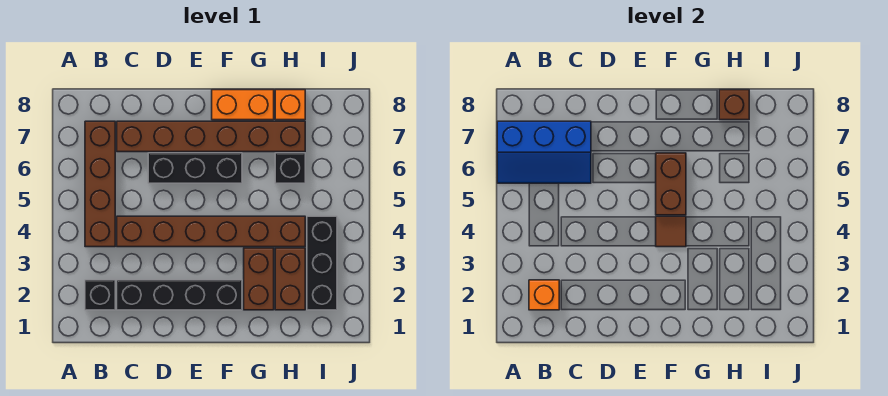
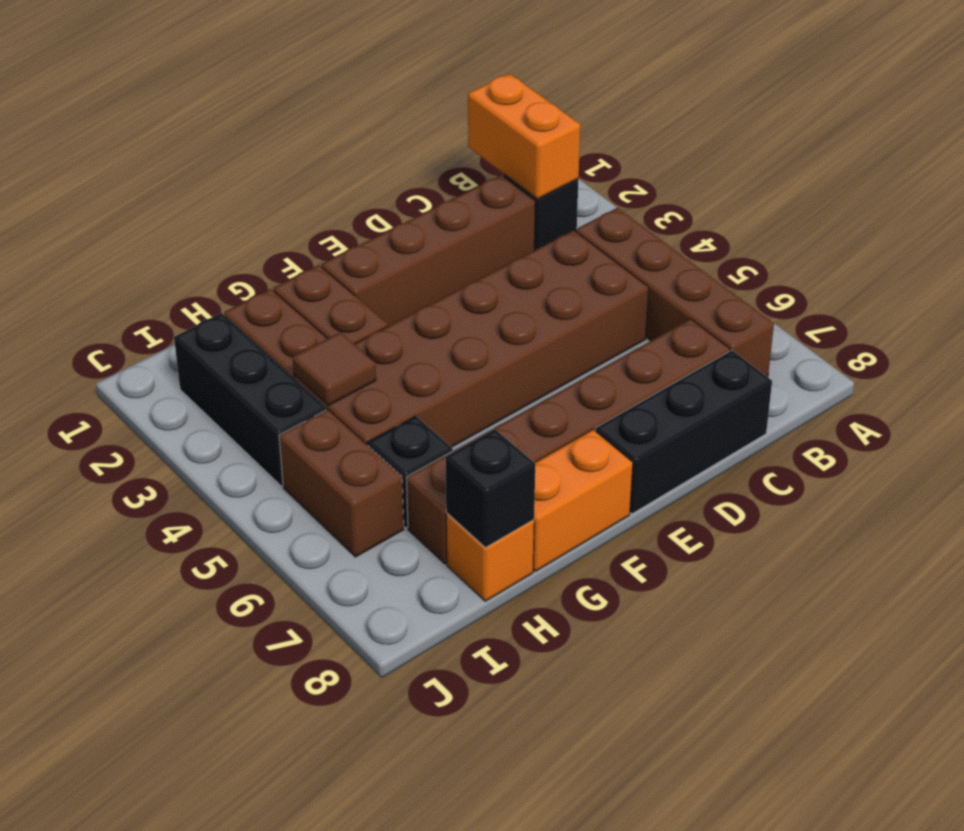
blue 2x3 slope [497,121,591,183] -> none
orange 1x1 brick [529,280,559,310] -> orange 1x2 brick [468,74,580,199]
black 1x4 brick [117,280,242,310] -> brown 1x4 brick [321,175,535,326]
brown 1x6 brick [117,216,305,247] -> brown 2x6 brick [294,230,649,447]
black 1x3 brick [148,153,242,183] -> black 1x3 brick moved to [595,350,772,514]
brown 1x1 tile [656,216,686,247] -> brown 1x1 tile moved to [293,332,376,406]
brown 1x2 brick [656,153,686,215] -> brown 1x2 brick moved to [279,409,404,557]
brown 1x1 brick [719,90,749,120] -> black 1x1 brick [445,429,535,548]

